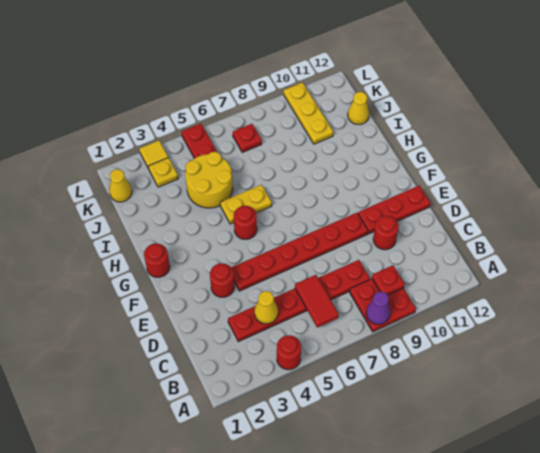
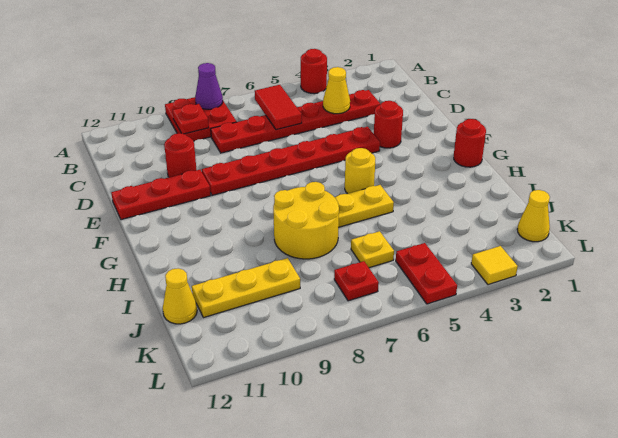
red 1x1 round brick [234,206,257,239] -> yellow 1x1 round brick [345,148,375,194]
yellow 2x2 round brick [185,152,233,208] -> yellow 2x2 round brick moved to [273,182,339,259]
yellow 1x3 plate [284,82,333,144] -> yellow 1x3 plate turned to [192,258,300,318]
yellow 1x1 plate [149,158,178,187] -> yellow 1x1 plate moved to [351,231,394,268]

